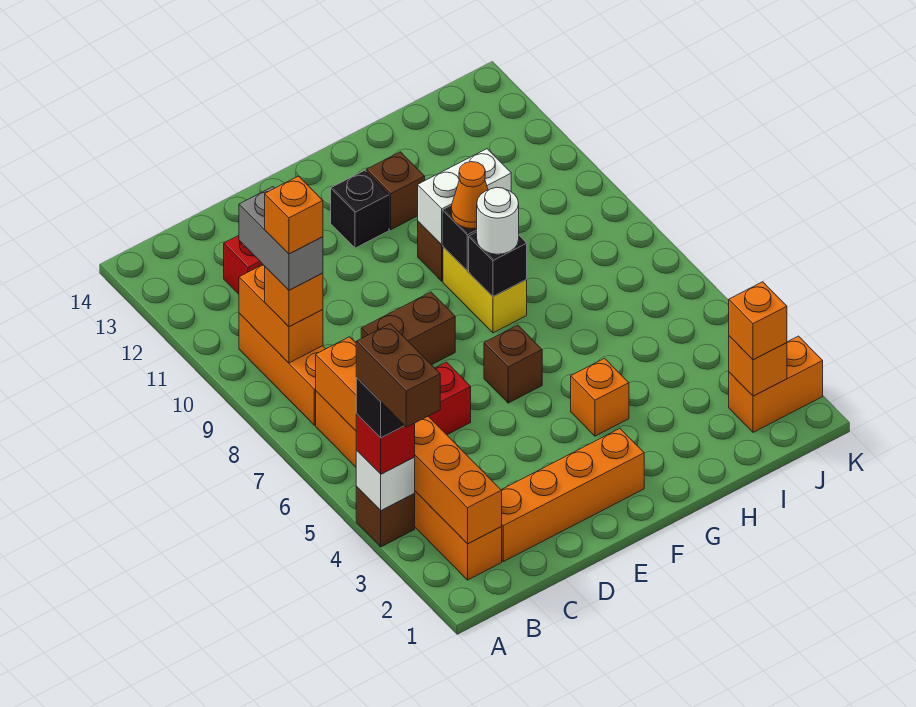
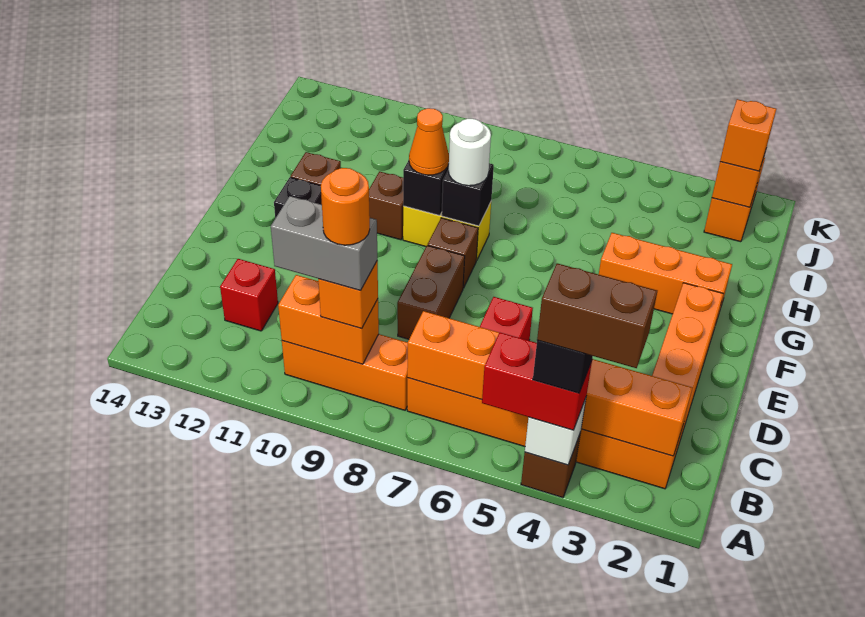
red 1x1 brick [356,414,415,474] -> red 1x2 brick [482,332,592,430]
orange 1x1 brick [265,176,323,254] -> orange 1x1 round brick [321,168,370,245]
brown 1x1 brick [484,325,542,403] -> brown 1x1 brick moved to [428,218,478,288]
orange 1x1 brick [571,358,629,436] -> orange 1x3 brick [599,233,732,318]
white 1x2 brick [418,149,511,245] -> none

